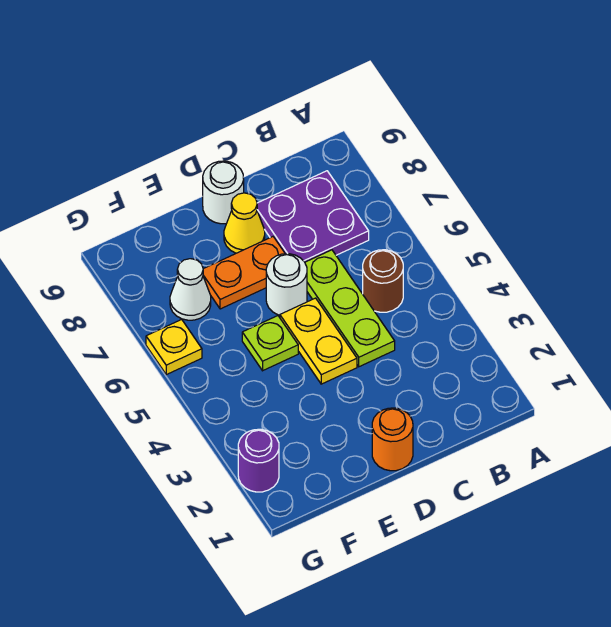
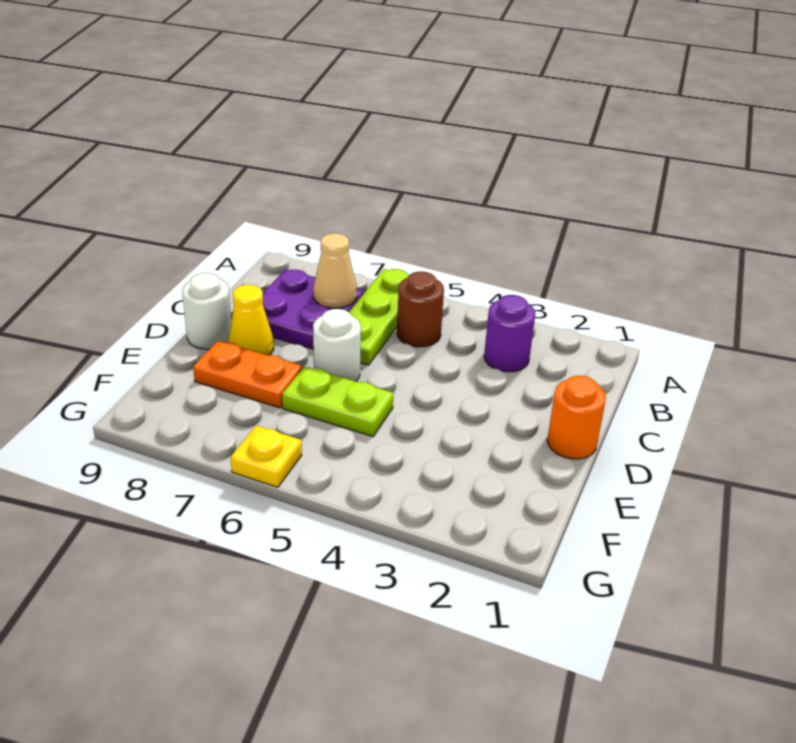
none -> tan 1x1 cone [313,233,357,308]
lime 1x3 plate [305,250,395,367] -> lime 1x3 plate turned to [349,269,409,365]
yellow 1x2 plate [280,298,357,384] -> none
orange 1x2 plate [203,237,285,309] -> orange 1x2 plate turned to [193,341,302,408]
lime 1x1 plate [242,316,298,371] -> lime 1x2 plate [282,366,394,437]
white 1x1 cone [170,259,211,320] -> none
purple 1x1 round brick [238,429,279,492] -> purple 1x1 round brick moved to [484,295,535,372]

